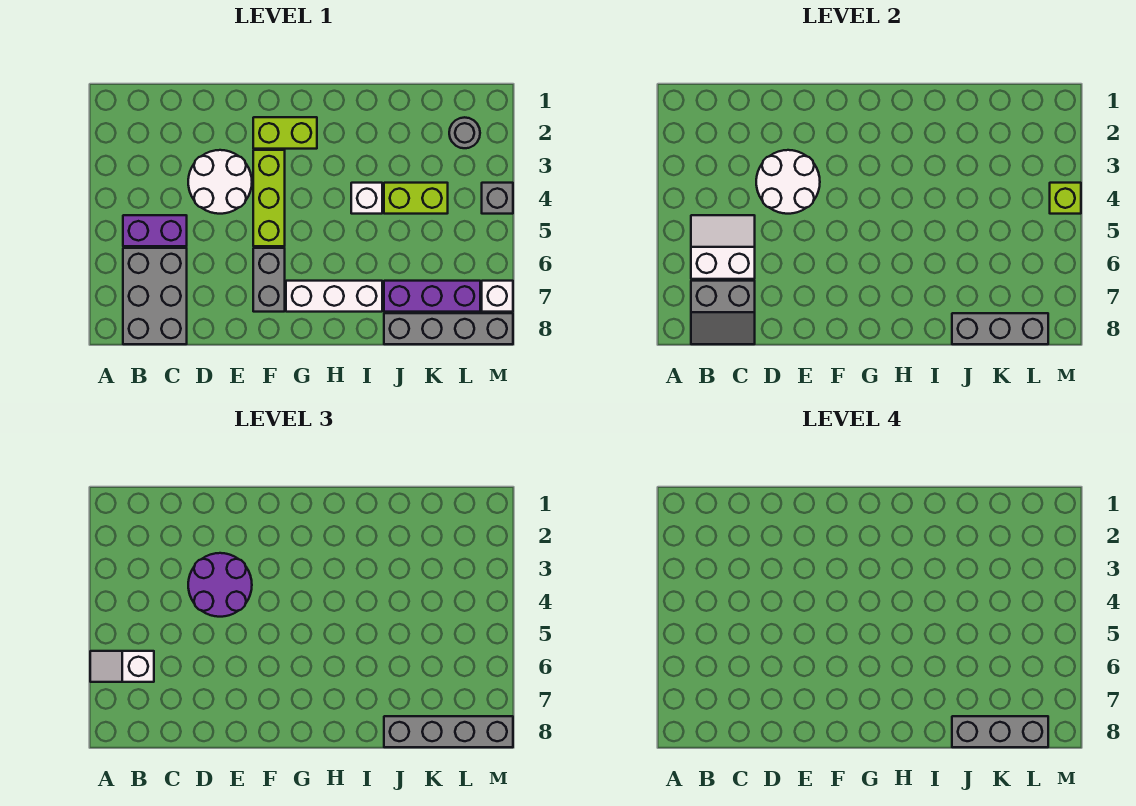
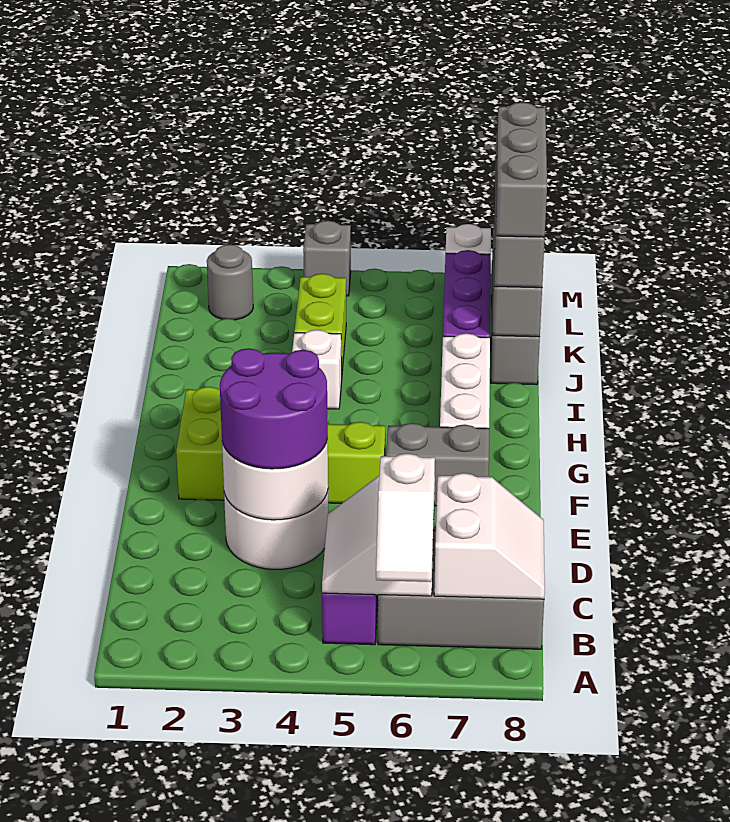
grey 2x2 slope [691,281,755,344] -> white 2x2 slope [434,473,545,599]
lime 1x1 brick [1050,183,1081,214] -> none

